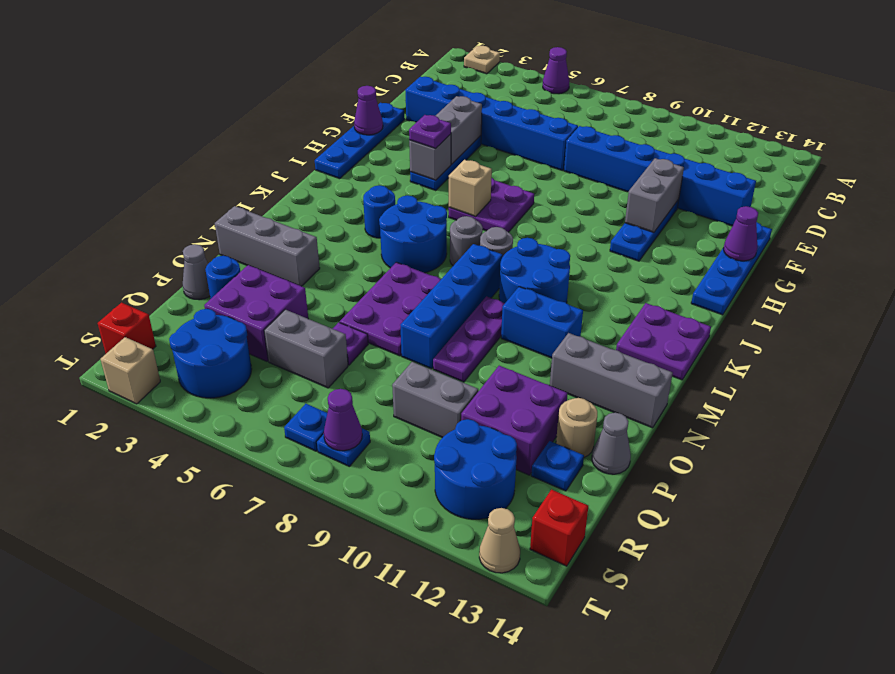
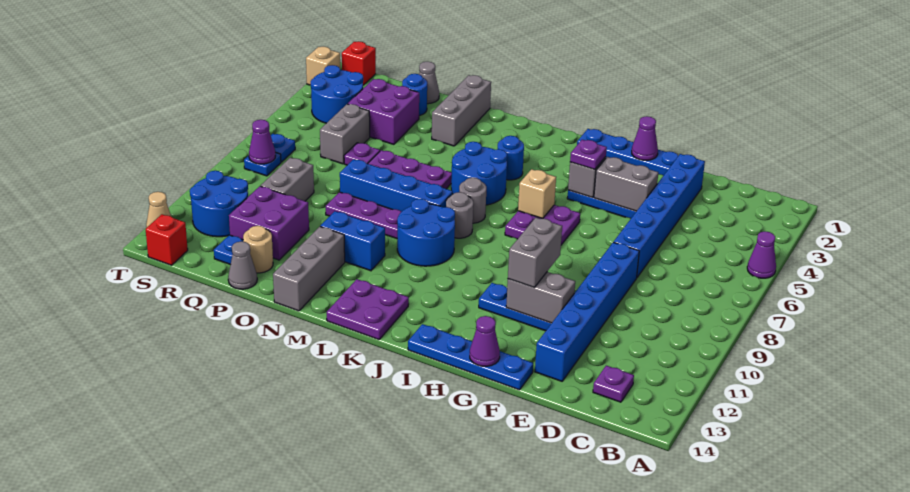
tan 1x1 plate [464,46,500,74] -> none
none -> purple 1x1 plate [593,366,634,402]
none -> grey 1x2 brick [508,218,562,287]
blue 1x2 brick [501,287,583,358] -> blue 1x2 brick turned to [320,211,385,271]

